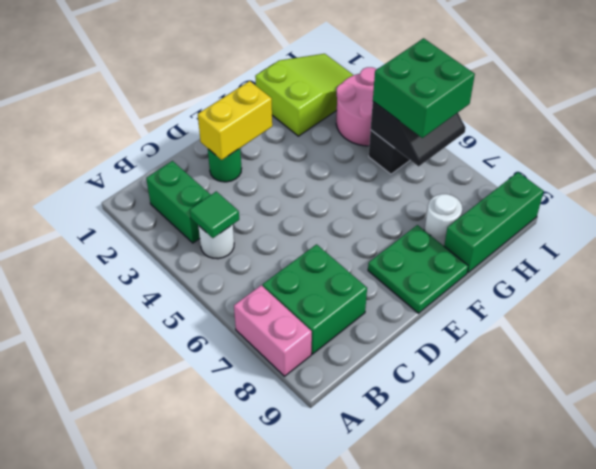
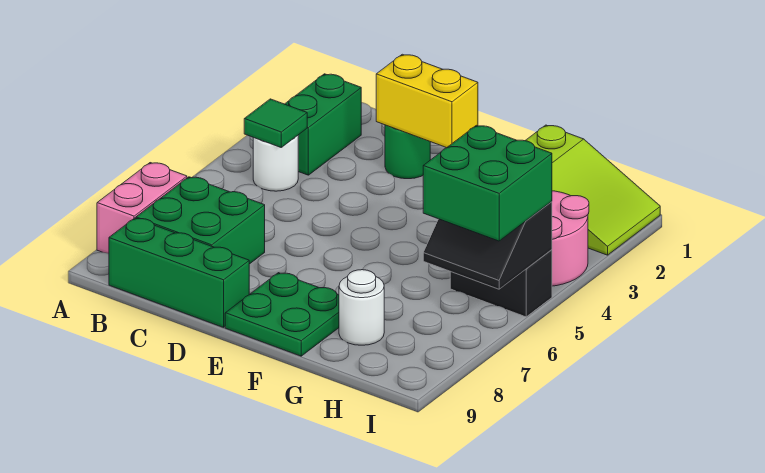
green 1x3 brick [444,172,544,273] -> green 1x3 brick moved to [109,218,249,327]

